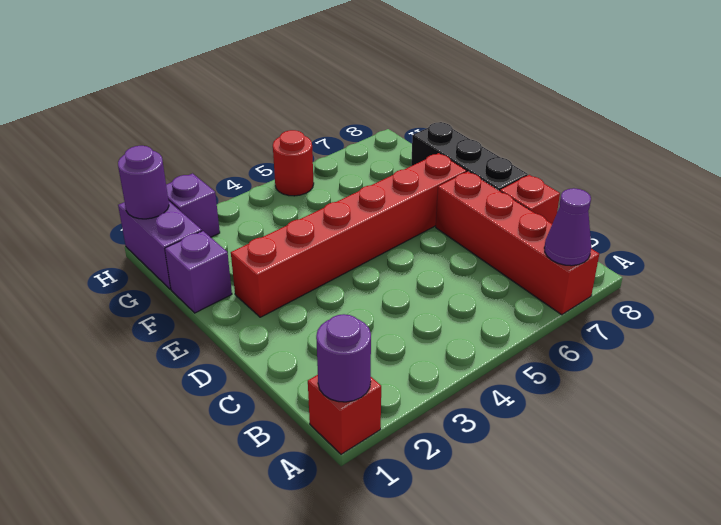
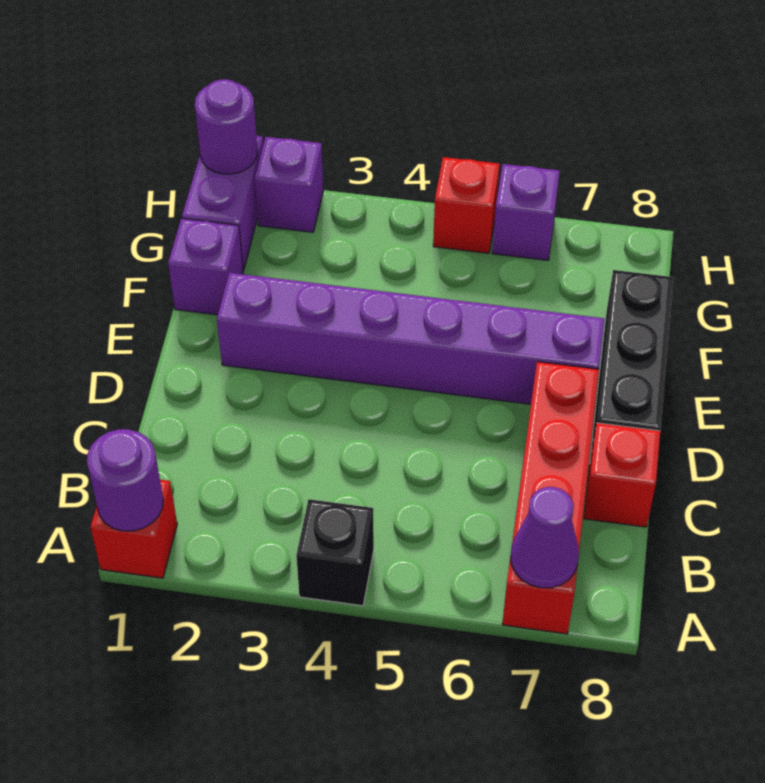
none -> black 1x1 brick [296,499,374,606]
red 1x6 brick [231,153,467,317] -> purple 1x6 brick [217,273,605,404]
red 1x1 round brick [273,130,314,196] -> red 1x1 brick [433,157,500,253]
none -> purple 1x1 brick [492,164,560,260]

